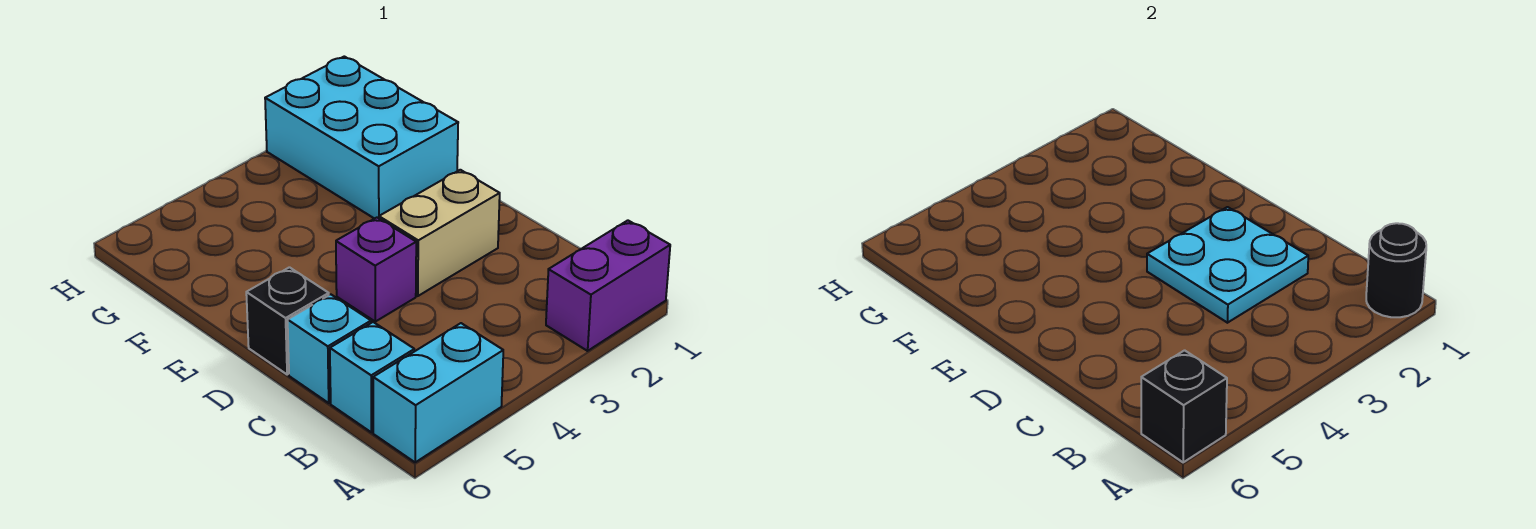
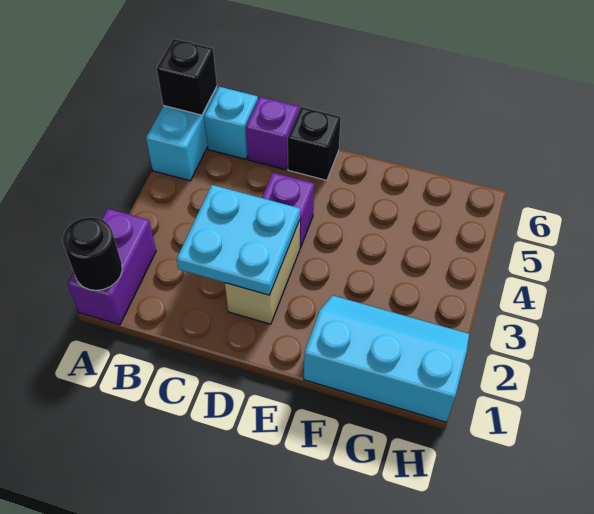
cyan 1x1 brick [288,294,371,403] -> purple 1x1 brick [246,97,299,170]
cyan 2x3 brick [265,56,458,219] -> cyan 2x3 slope [304,295,469,422]

